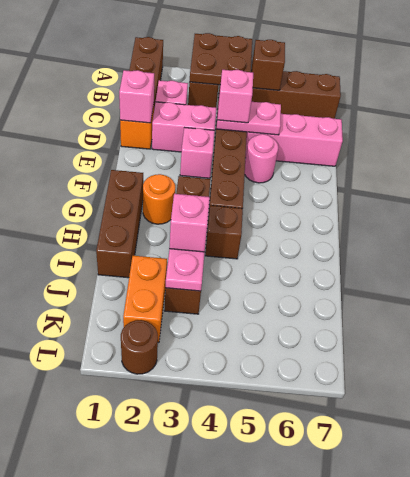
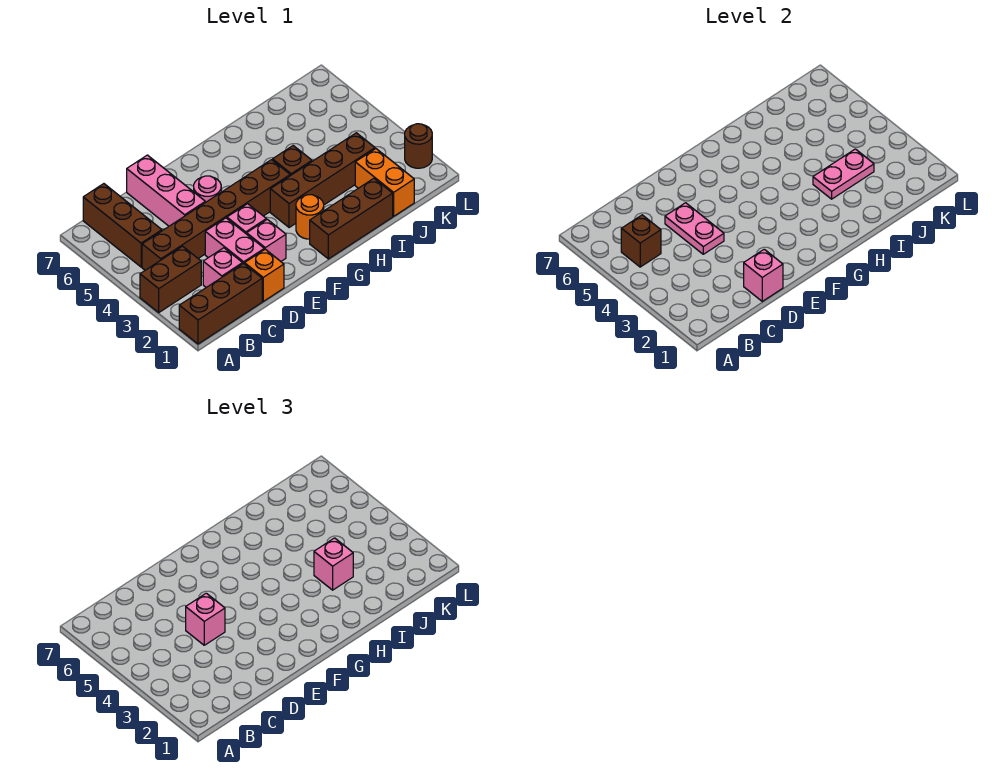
brown 2x2 plate [190,33,252,85] -> none
none -> pink 1x1 brick [247,219,286,261]
orange 1x2 brick [123,256,167,342] -> orange 1x2 brick turned to [355,149,414,216]

